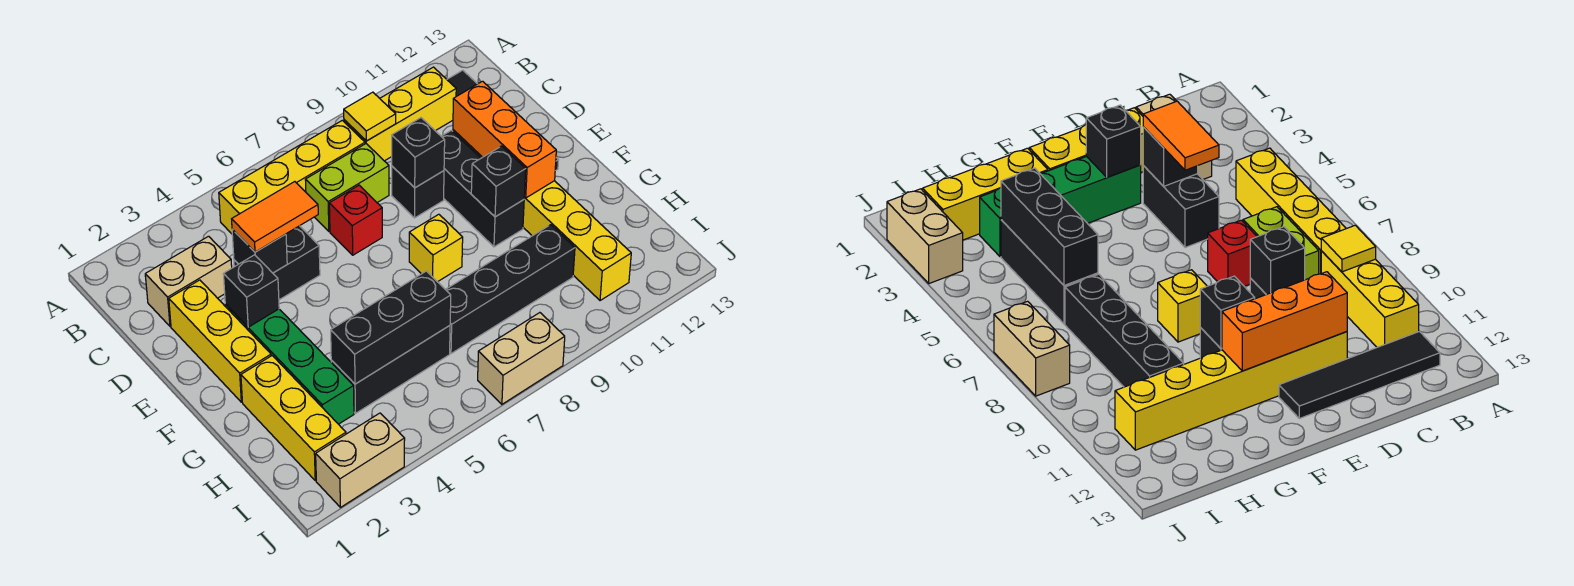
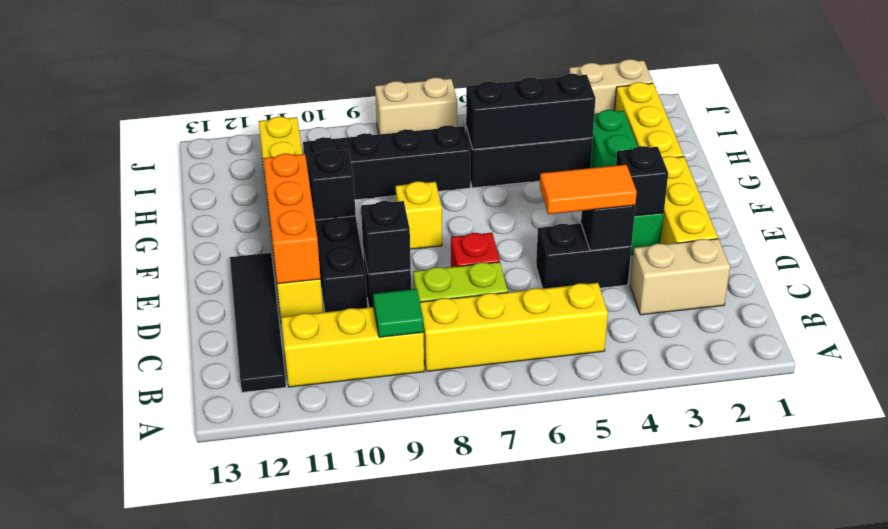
yellow 1x1 tile [344,92,396,141] -> green 1x1 tile [373,289,424,337]

